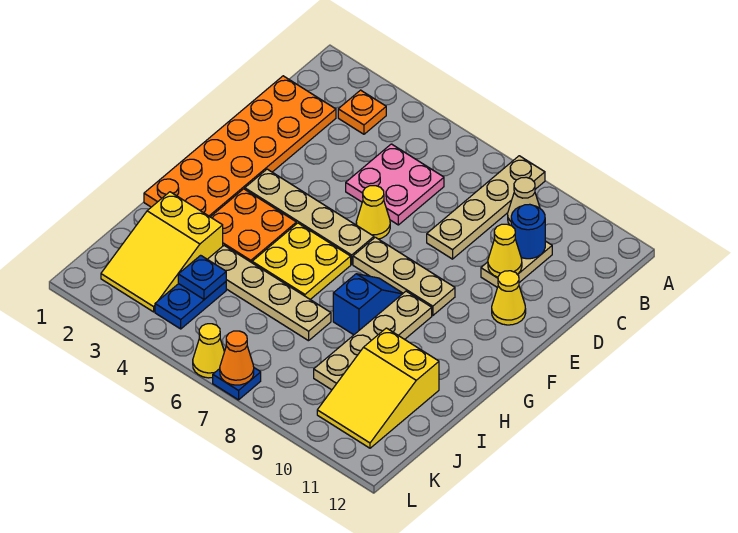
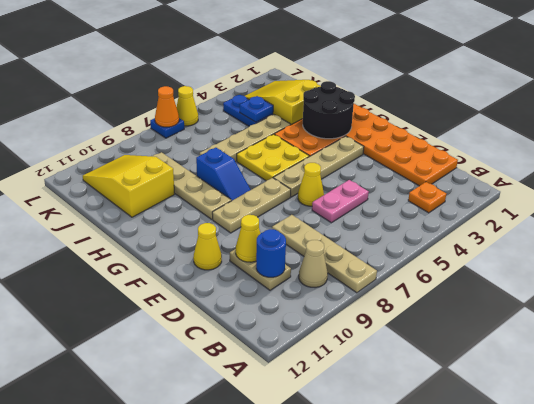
pink 2x2 plate [346,144,444,225] -> pink 1x2 plate [312,180,369,223]
none -> black 2x2 round brick [303,81,355,139]

